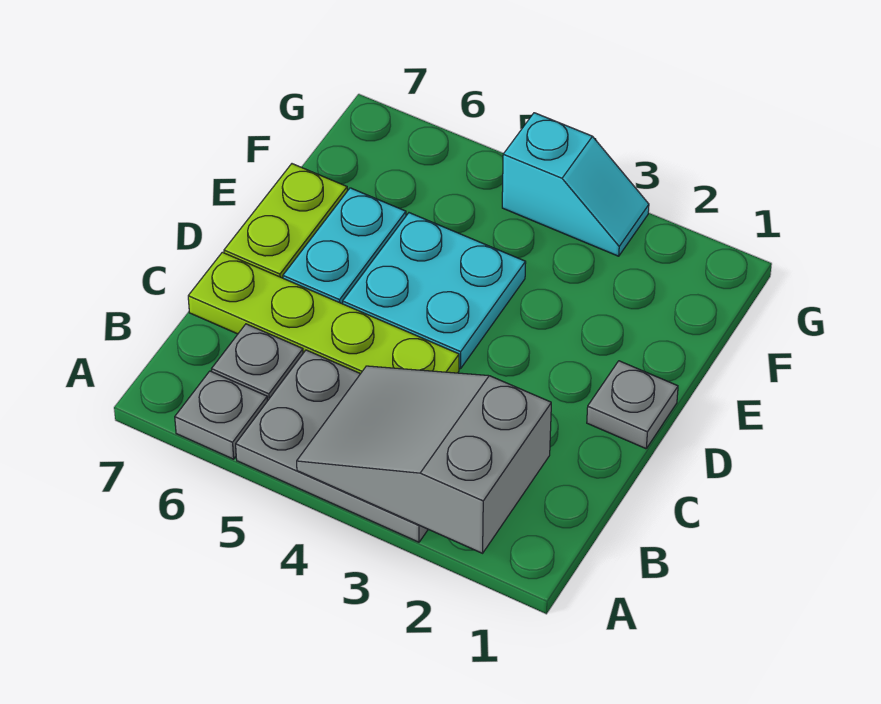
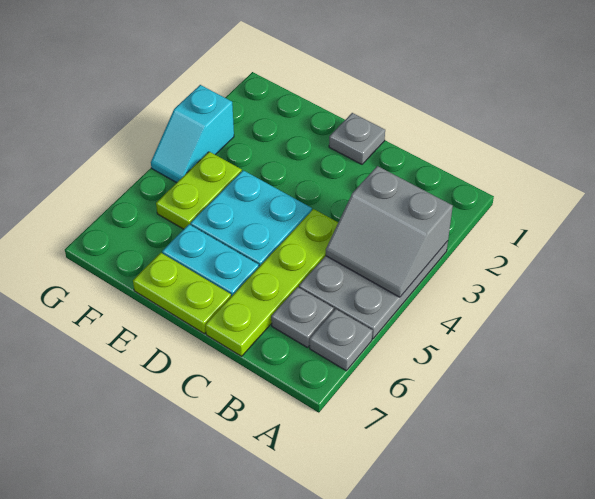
grey 2x3 slope [297,366,551,553] -> grey 2x2 slope [326,166,453,297]
none -> lime 1x2 plate [156,152,242,229]
cyan 1x2 slope [502,113,649,256] -> cyan 1x2 slope turned to [151,85,234,183]

